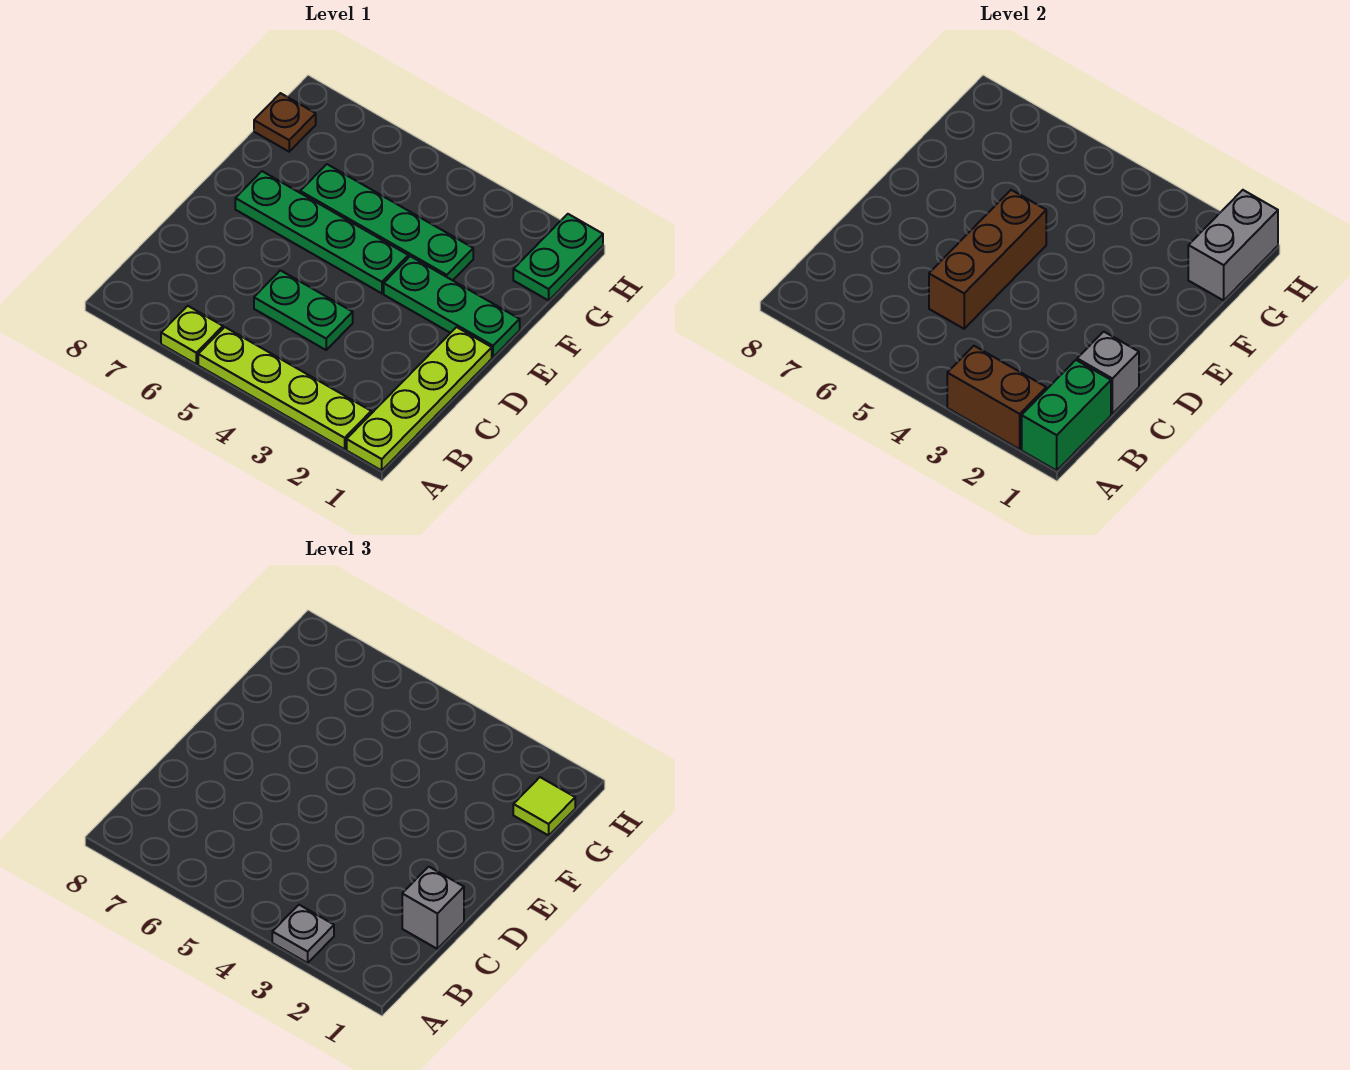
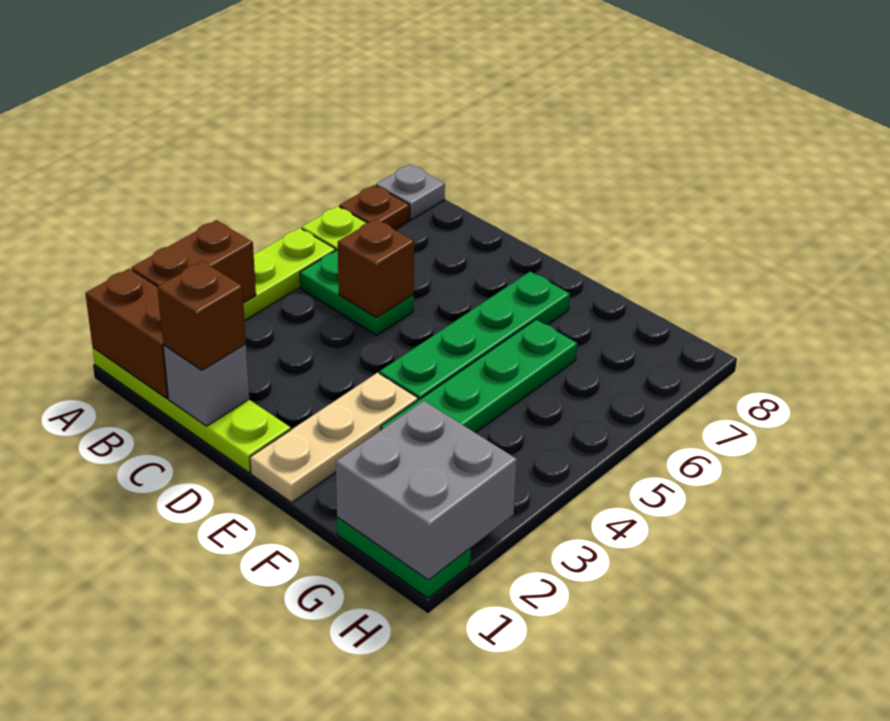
green 1x2 brick [1022,360,1111,470] -> brown 1x2 brick [85,269,168,399]
grey 1x1 plate [272,905,334,963] -> grey 1x1 plate moved to [376,164,445,220]
grey 1x1 brick [402,867,464,949] -> brown 1x1 brick [157,261,246,370]
green 1x2 plate [254,270,353,350] -> green 1x2 plate turned to [300,250,414,335]
brown 1x3 brick [929,190,1046,329] -> brown 1x1 brick [338,219,414,318]
green 1x3 plate [384,256,520,357] -> tan 1x3 plate [250,373,418,503]
grey 1x2 brick [1188,190,1278,300] -> grey 2x2 brick [336,401,517,580]
lime 1x1 tile [513,777,575,835] -> none
brown 1x1 plate [254,93,316,152] -> brown 1x1 plate moved to [339,185,410,230]

